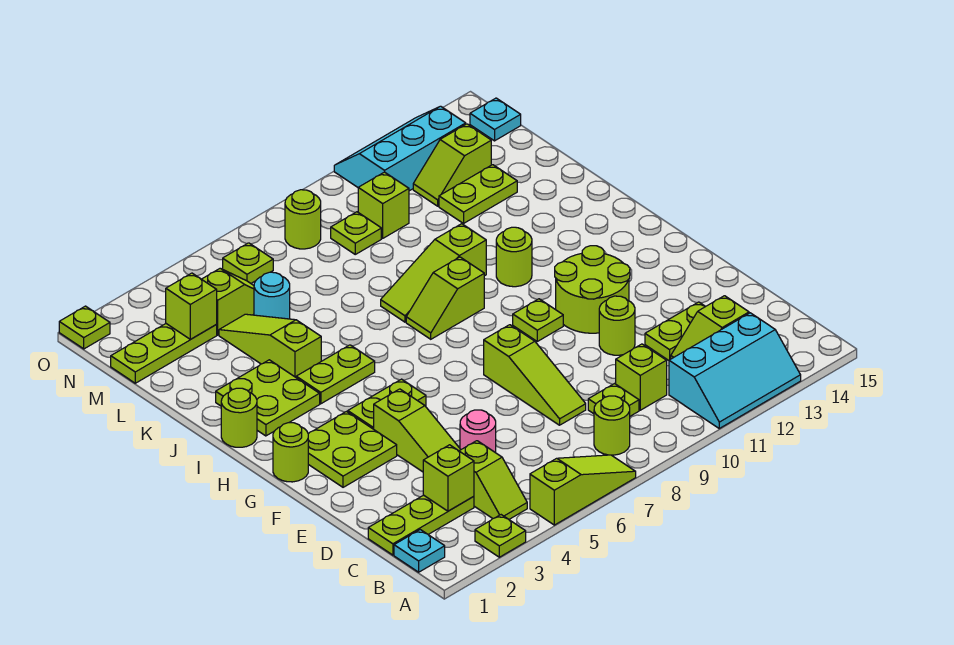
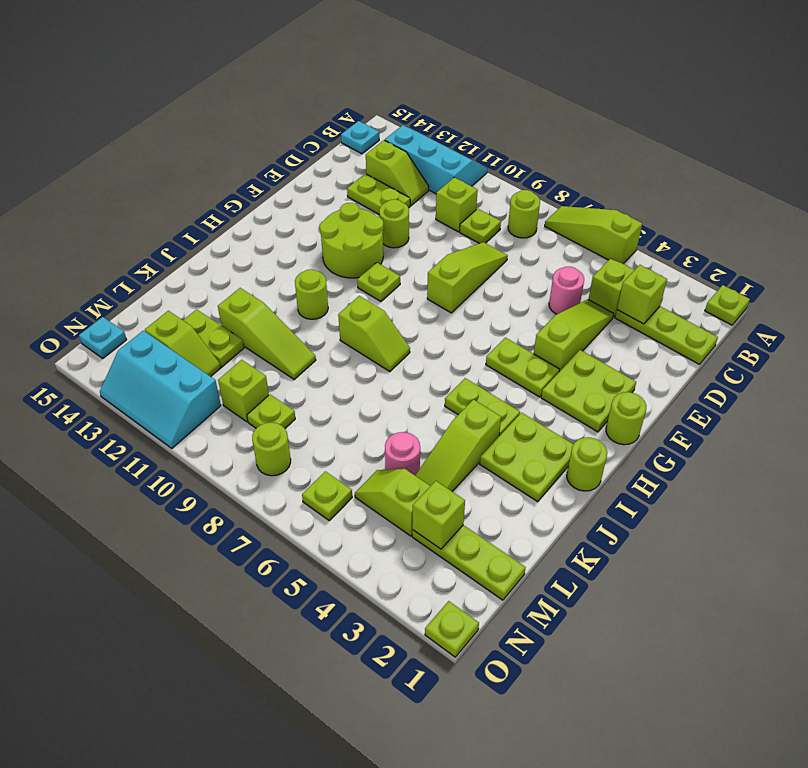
lime 1x1 plate [475,515,526,557] -> lime 1x1 plate moved to [705,285,750,325]
cyan 1x1 plate [394,530,445,572] -> cyan 1x1 plate moved to [341,121,379,154]
lime 1x3 slope [381,224,486,322] -> lime 1x3 slope moved to [218,288,316,379]
cyan 1x1 round brick [254,272,290,319] -> pink 1x1 round brick [385,432,420,475]

